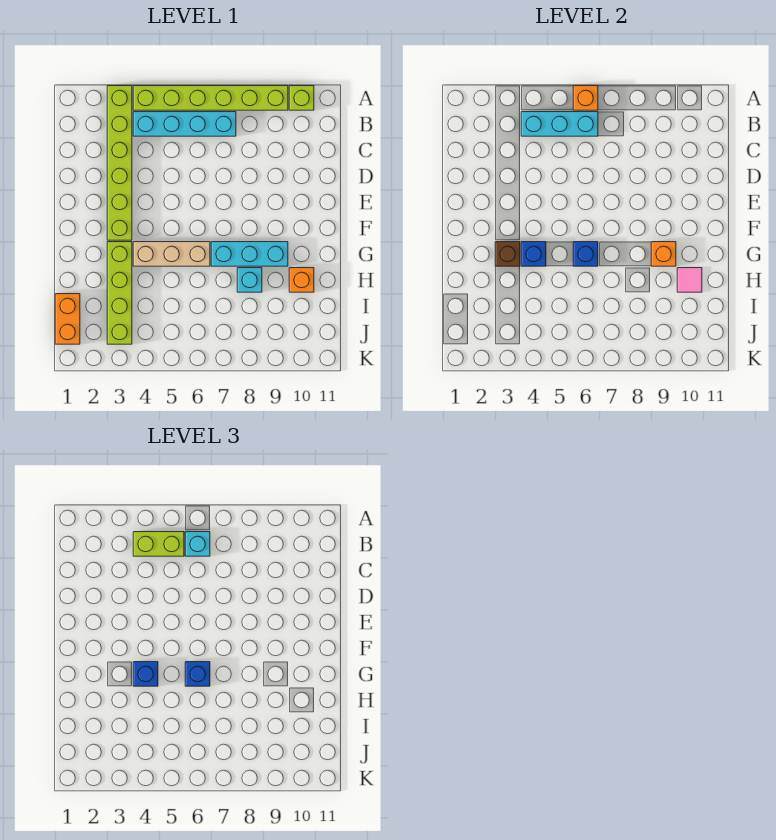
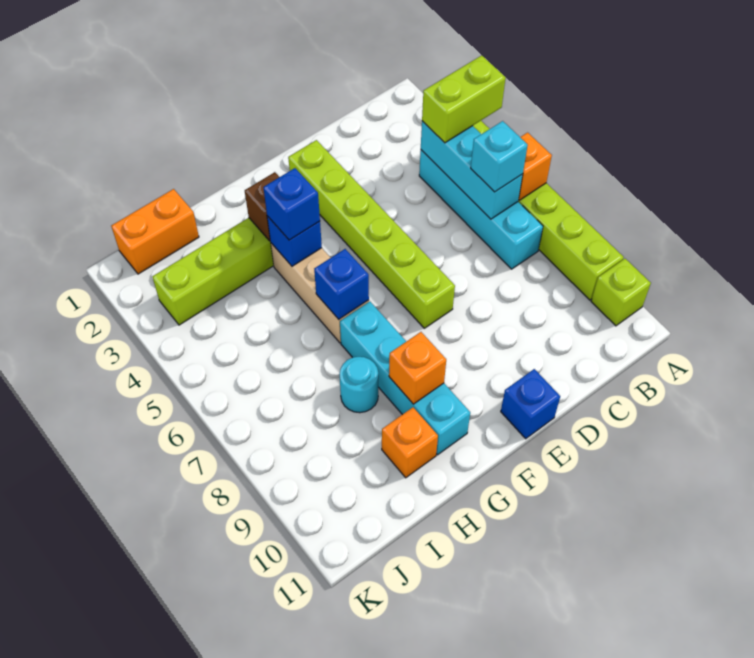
lime 1x6 brick [107,86,132,240] -> lime 1x6 brick turned to [288,140,455,328]
lime 1x2 brick [133,532,184,556] -> lime 1x2 brick turned to [422,55,506,143]
blue 1x1 brick [185,662,210,686] -> blue 1x1 brick moved to [501,369,560,439]
cyan 1x3 brick [211,242,288,266] -> cyan 1x4 brick [340,302,470,455]
cyan 1x1 brick [237,268,262,292] -> cyan 1x1 round brick [340,357,378,413]
pink 1x1 tile [677,268,702,292] -> none

